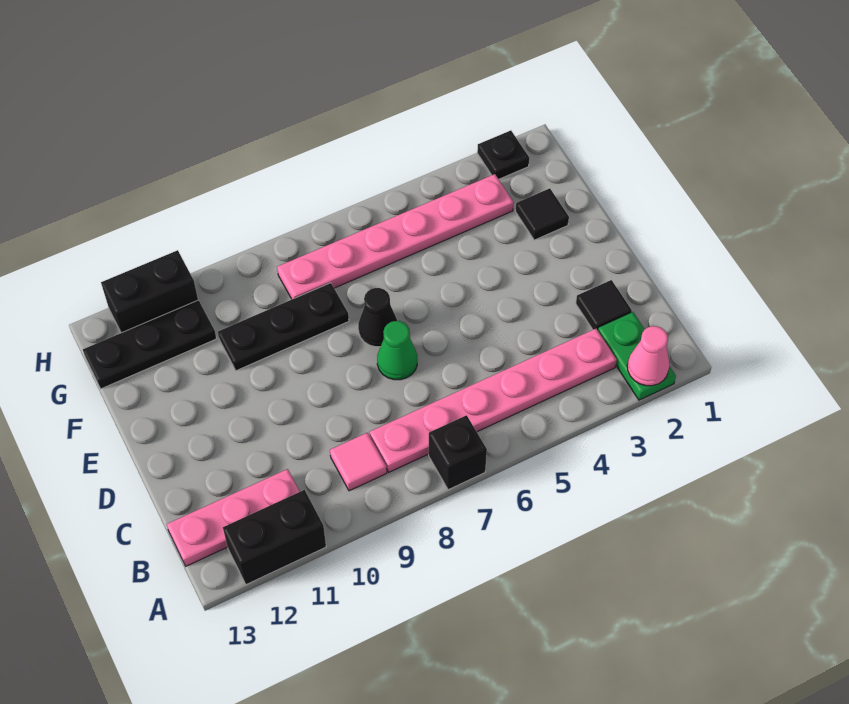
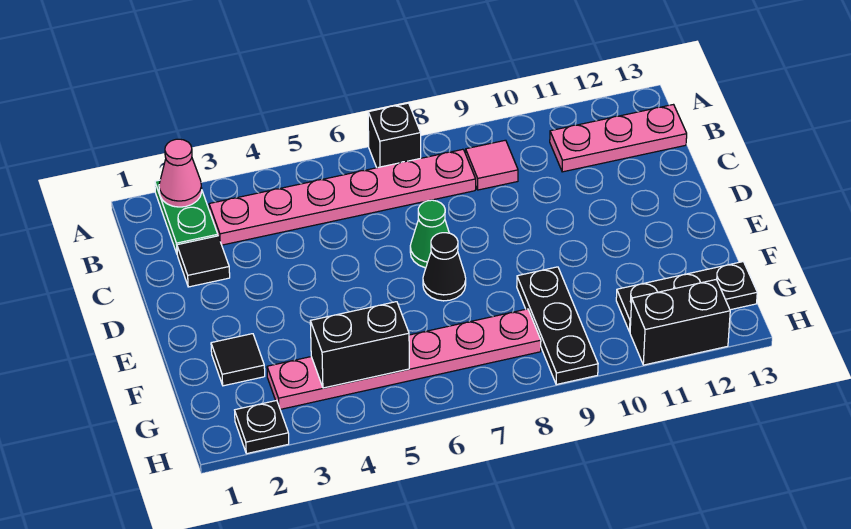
black 1x2 brick [223,490,326,585] -> black 1x2 brick moved to [310,302,409,388]
black 1x3 plate [218,283,349,371] -> black 1x3 plate turned to [517,267,598,385]

